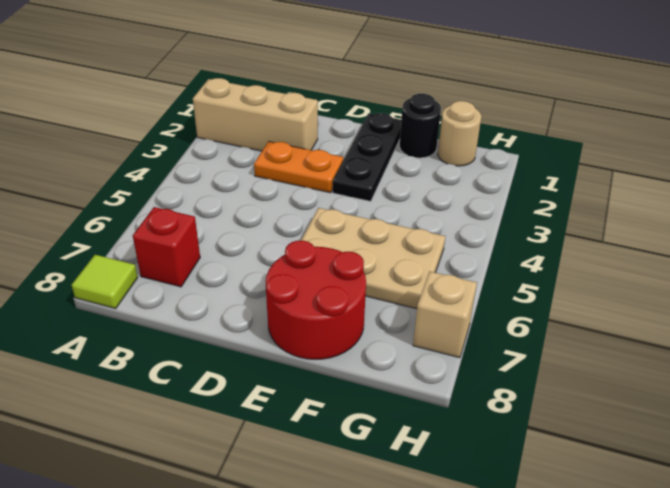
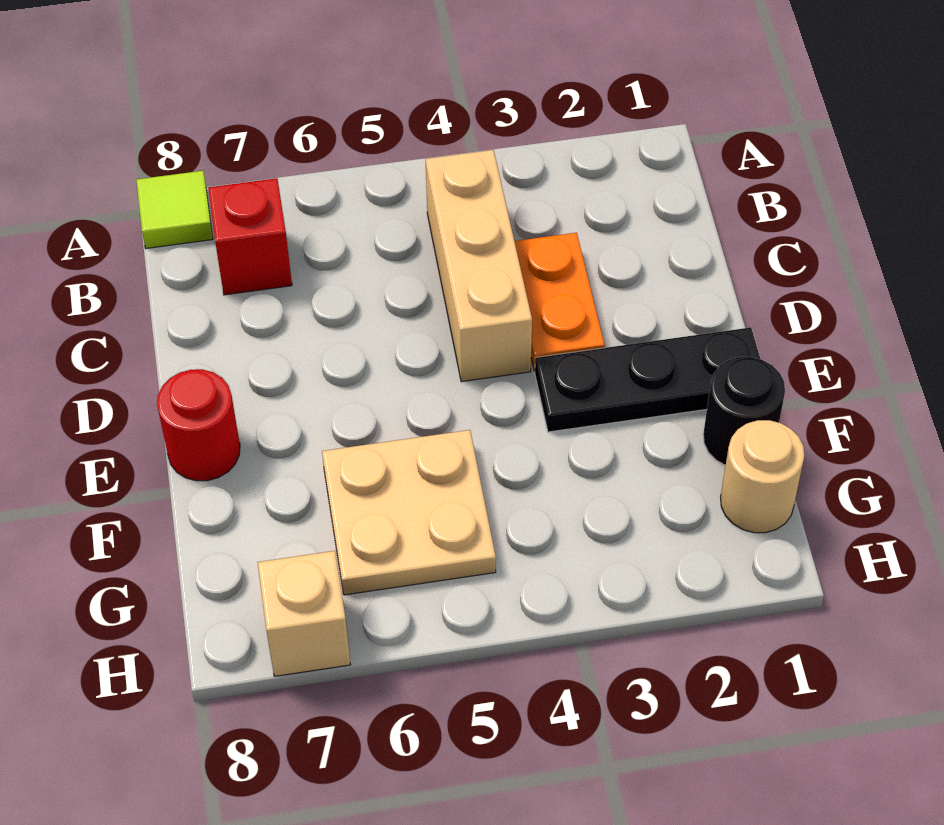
tan 1x3 brick [193,78,318,151] -> tan 1x3 brick moved to [426,150,532,382]
tan 2x3 plate [301,208,445,309] -> tan 2x2 plate [322,430,496,595]
red 2x2 round brick [266,241,366,359] -> red 1x1 round brick [157,369,240,481]

